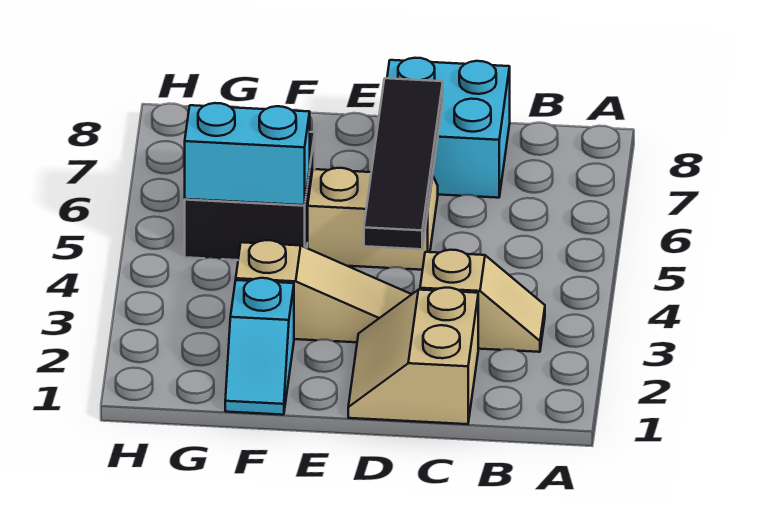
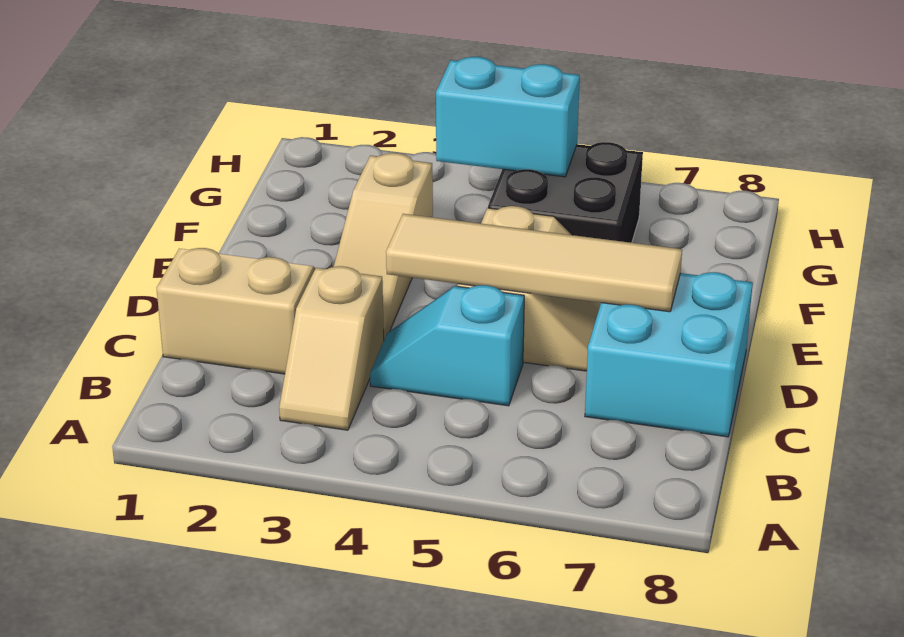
black 1x4 tile [364,78,443,249] -> tan 1x4 tile [386,214,682,312]
cyan 1x2 slope [225,278,294,415] -> cyan 1x2 slope moved to [370,285,524,406]
cyan 1x2 brick [185,103,310,205] -> cyan 1x2 brick turned to [436,57,580,177]

